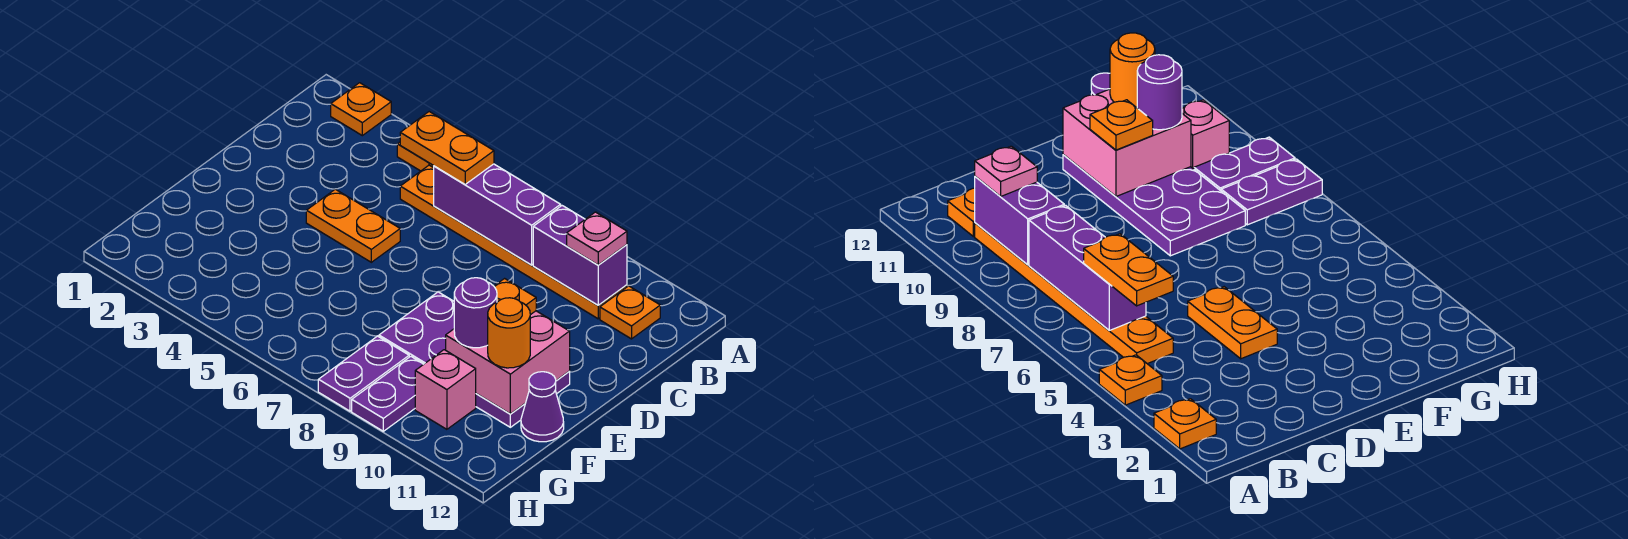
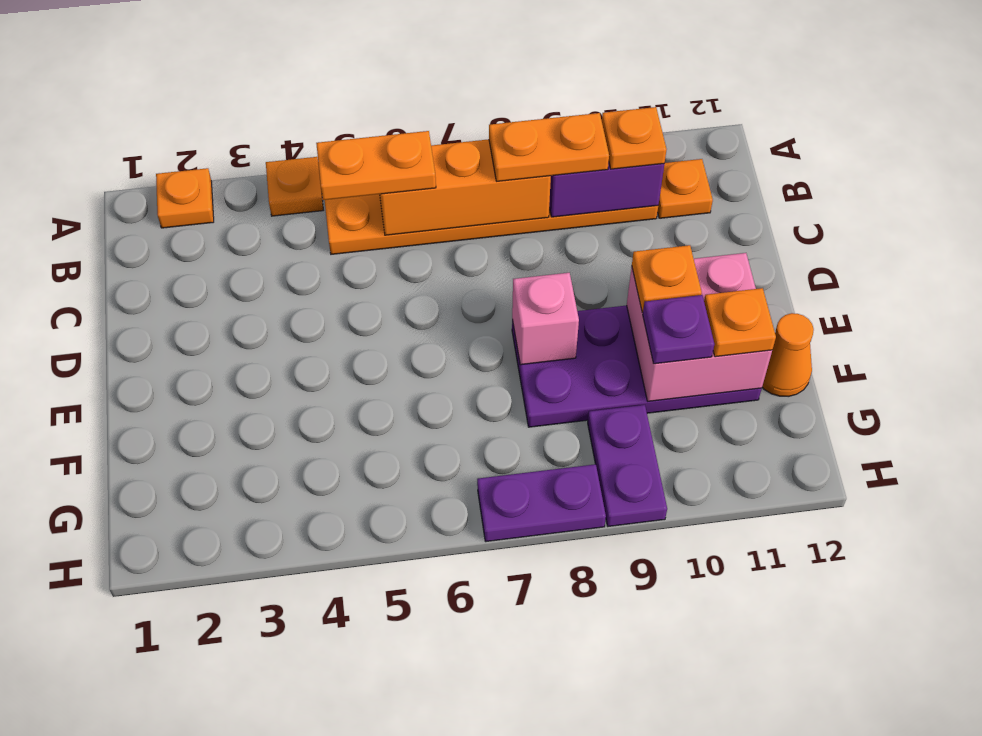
purple 1x3 brick [434,164,561,265] -> orange 1x3 brick [380,139,551,235]
pink 1x1 plate [567,212,627,265] -> orange 1x1 plate [602,107,667,169]
orange 1x2 plate [306,189,400,262] -> orange 1x2 plate moved to [489,113,609,181]
purple 1x1 round brick [454,278,497,348] -> purple 1x1 plate [643,295,714,364]
orange 1x1 round brick [488,298,530,368] -> orange 1x1 plate [704,288,776,357]
purple 1x1 cone [521,372,564,442] -> orange 1x1 cone [762,313,814,397]
purple 1x2 plate [318,336,409,411] -> purple 1x2 plate turned to [477,464,606,542]
pink 1x1 brick [415,350,476,429] -> pink 1x1 brick moved to [512,273,579,365]

